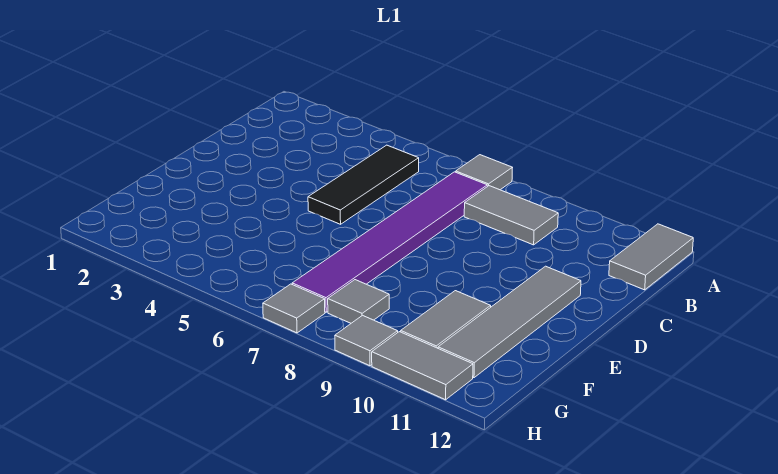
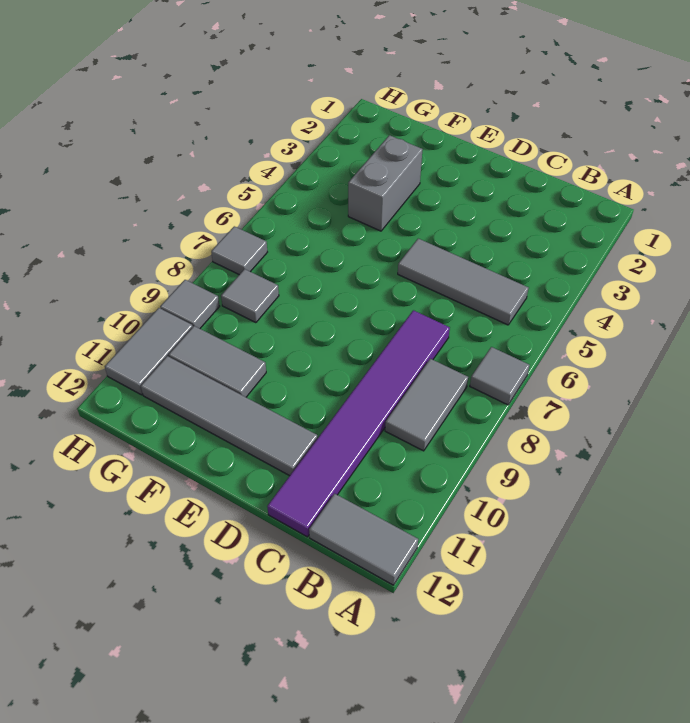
black 1x3 tile [308,145,419,224] -> grey 1x3 tile [398,239,529,325]
purple 1x6 tile [292,172,487,312] -> purple 1x6 tile turned to [267,310,450,537]
none -> grey 1x2 brick [348,135,423,231]

